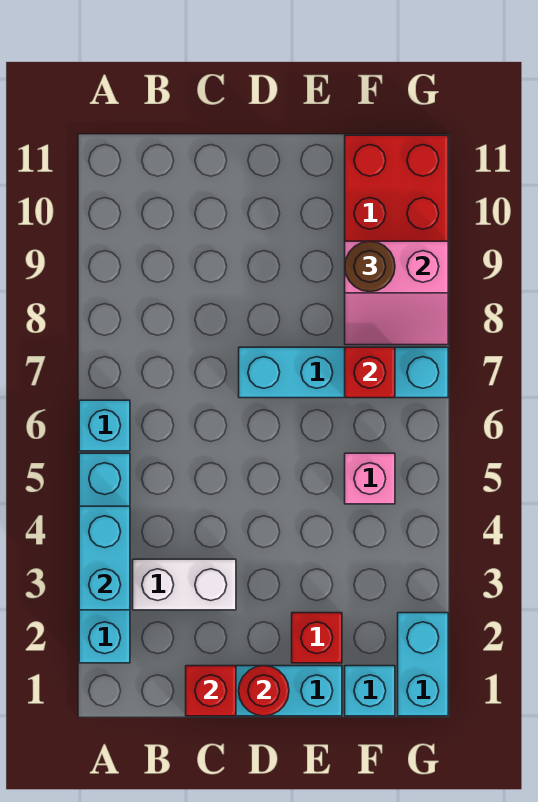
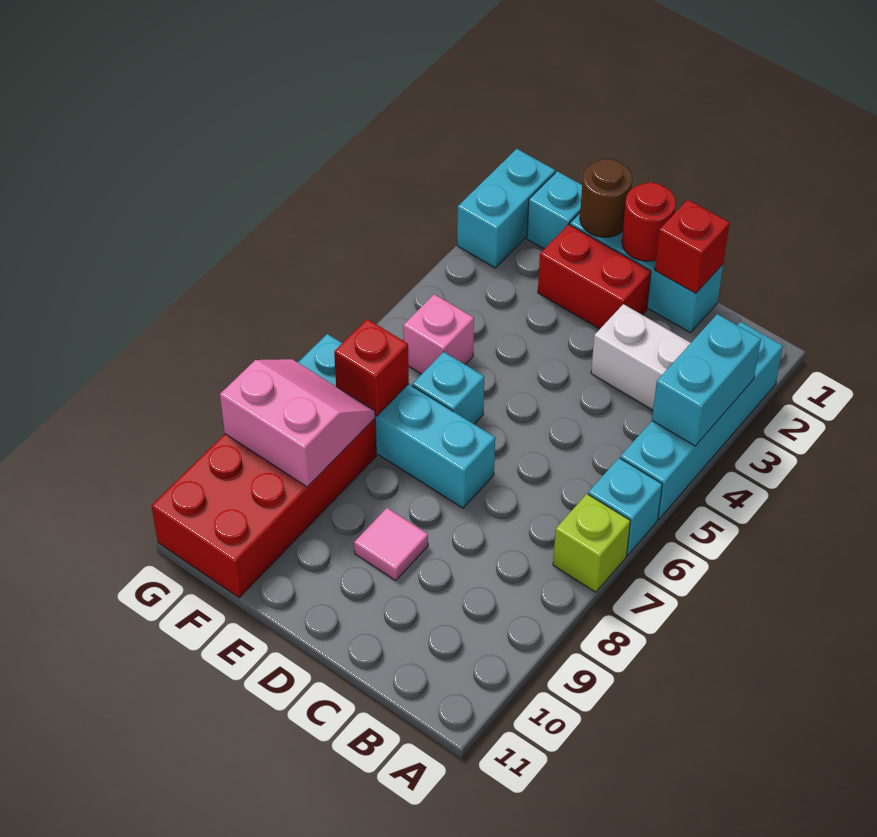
none -> lime 1x1 brick [553,494,630,592]
none -> pink 1x1 tile [354,508,428,580]
red 1x1 brick [292,613,342,663] -> red 1x2 brick [538,224,651,329]
none -> cyan 1x1 brick [412,352,484,424]
brown 1x1 round brick [345,241,395,292] -> brown 1x1 round brick moved to [580,159,632,237]

